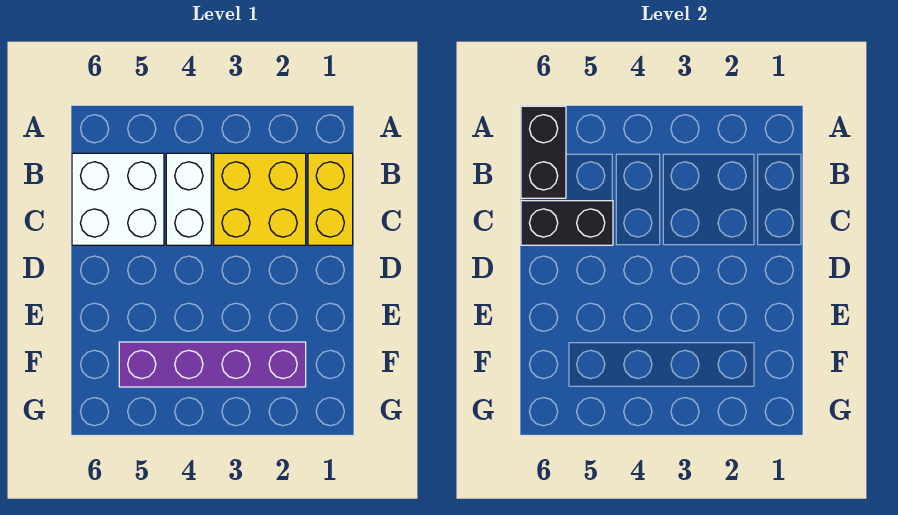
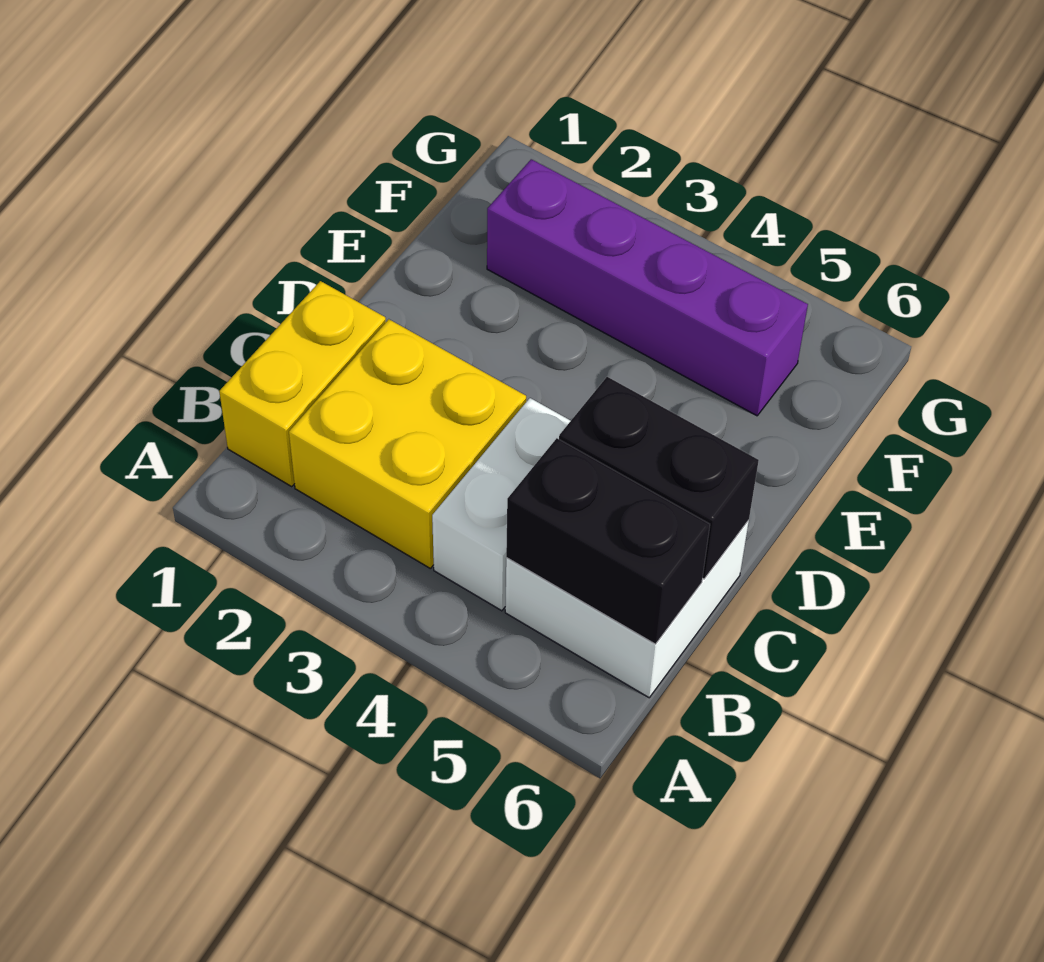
black 1x2 brick [521,106,566,198] -> black 1x2 brick turned to [506,438,710,644]

